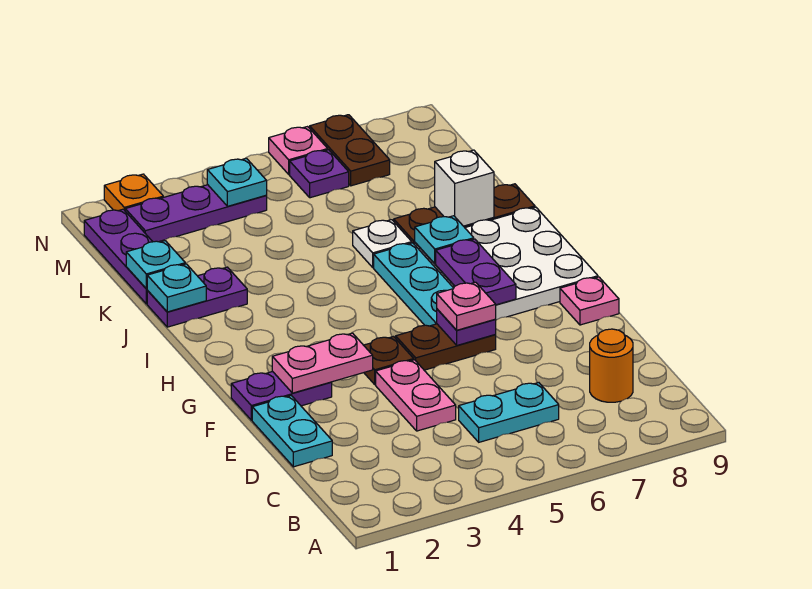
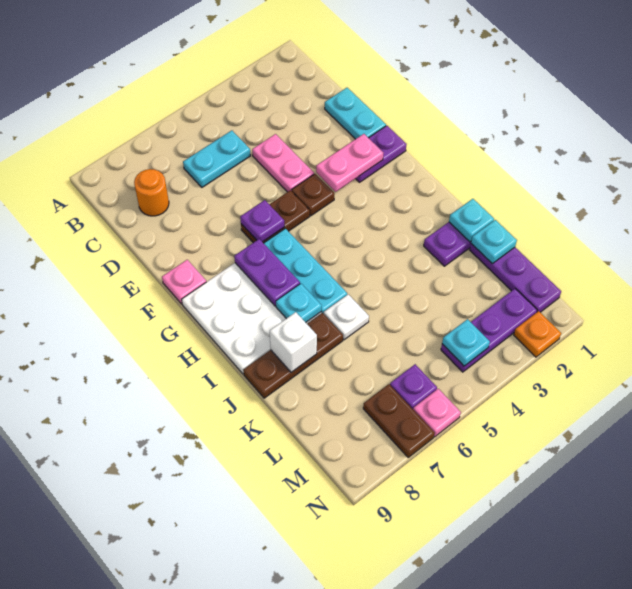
pink 1x1 plate [437,282,496,330] -> none

